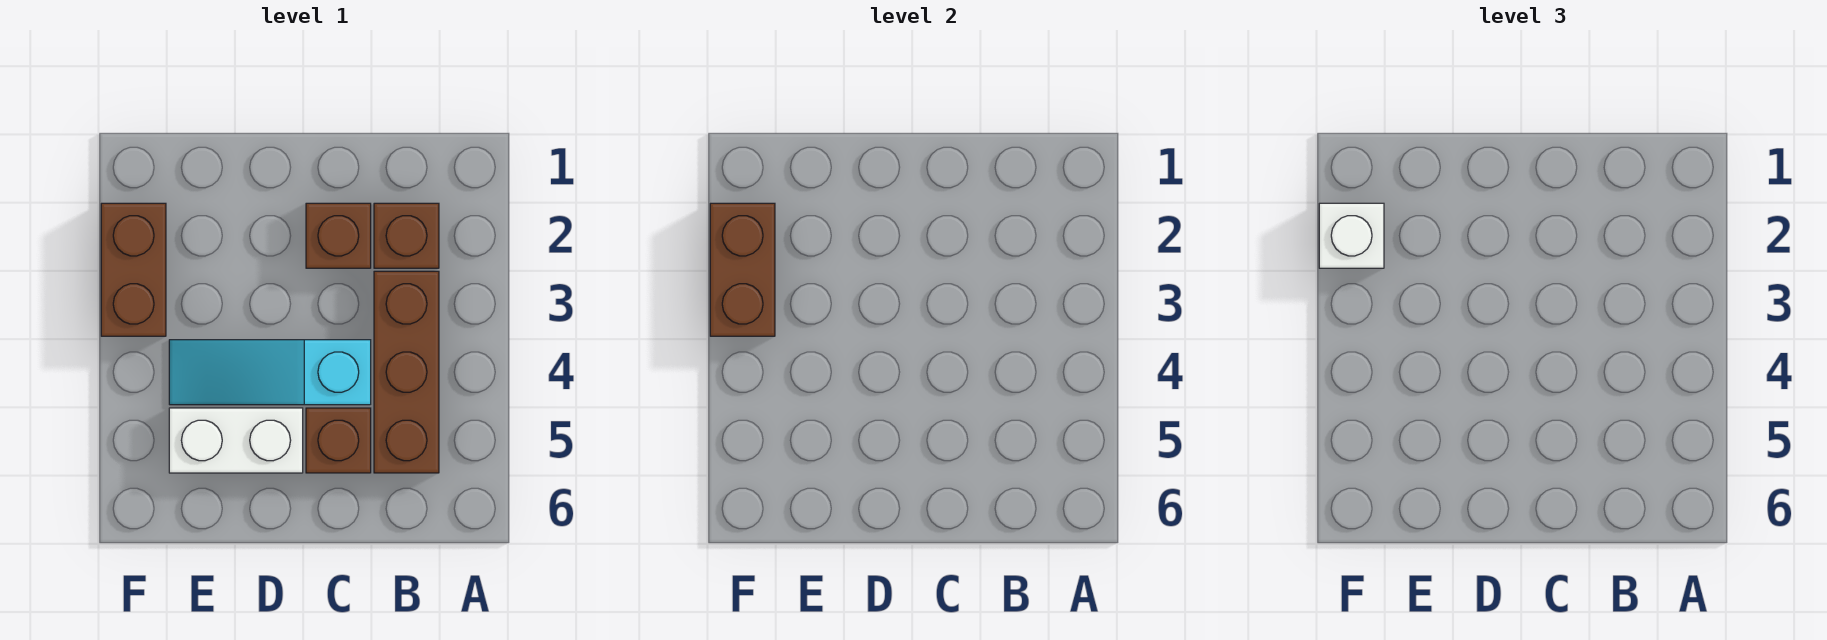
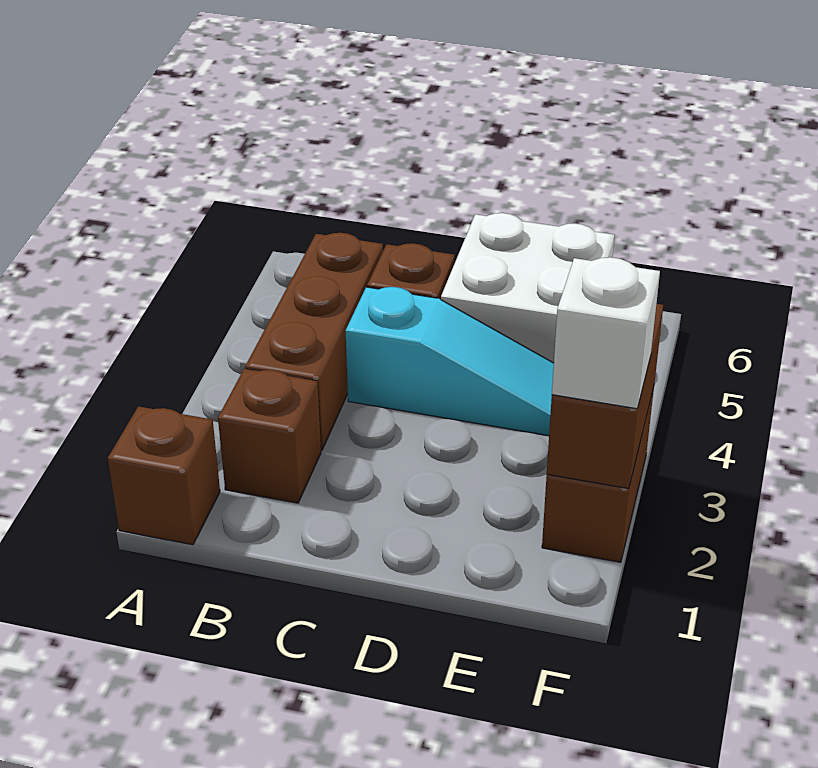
brown 1x1 brick [306,203,371,268] -> brown 1x1 brick moved to [108,406,220,545]
white 1x2 brick [169,408,303,473] -> white 2x2 brick [441,213,614,363]

